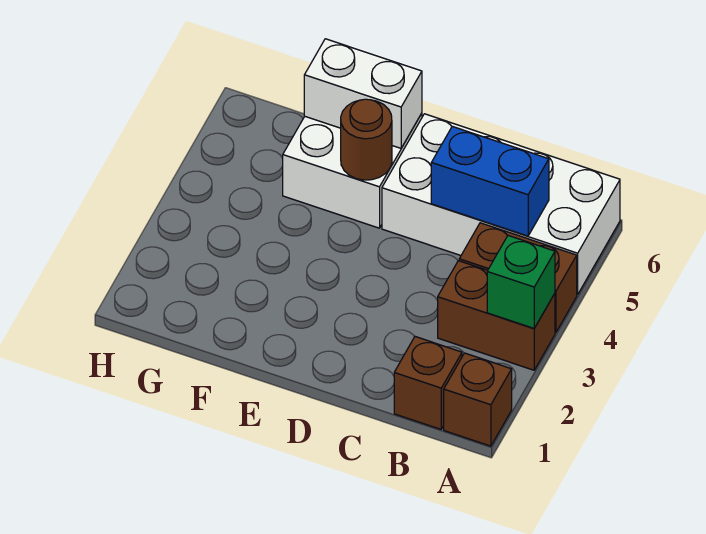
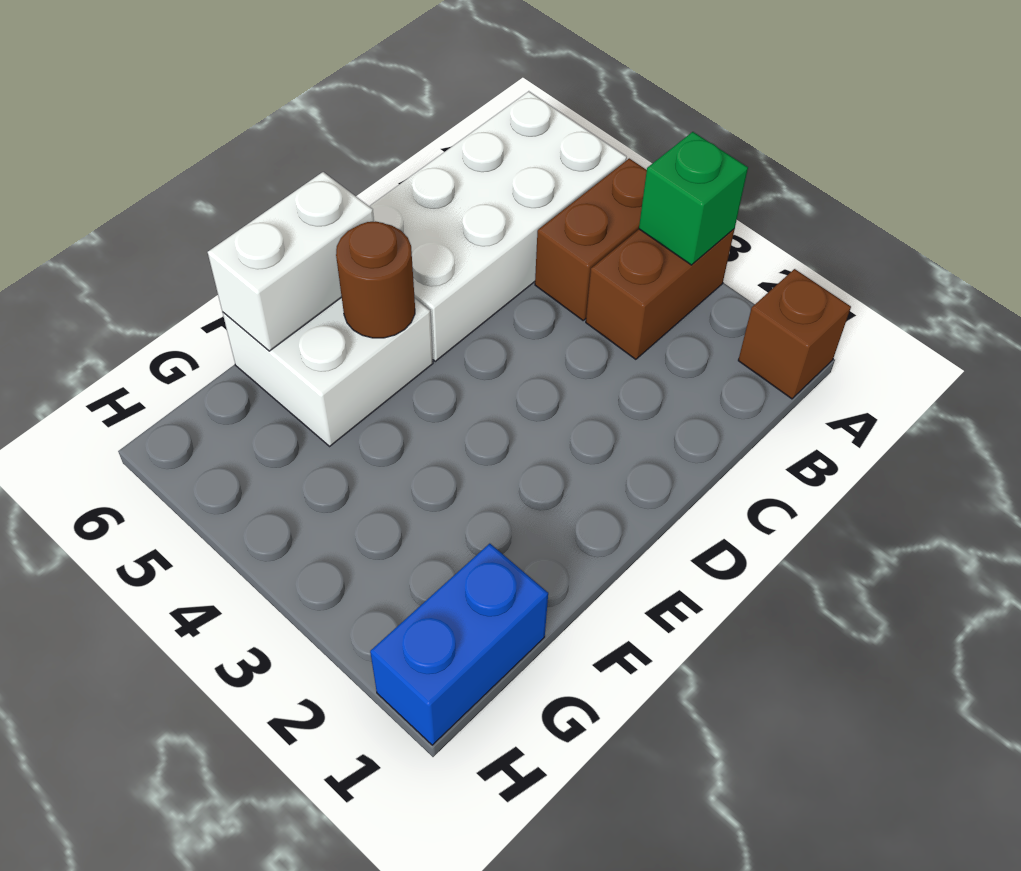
brown 1x1 brick [394,337,462,429] -> none
blue 1x2 brick [431,126,549,236] -> blue 1x2 brick moved to [370,544,548,745]

